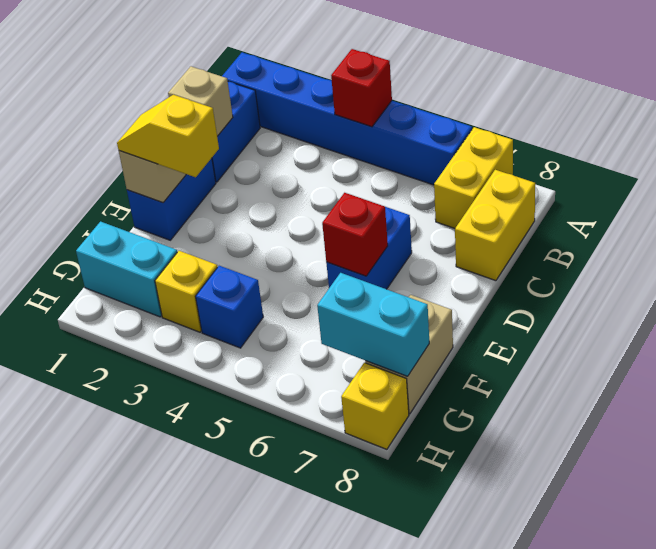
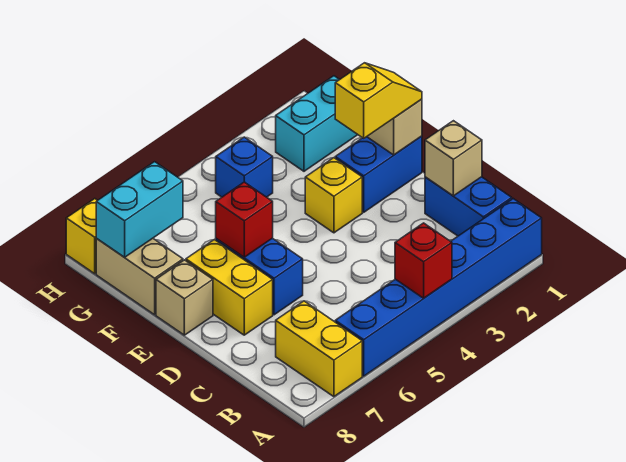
yellow 1x2 brick [455,170,535,281] -> yellow 1x2 brick moved to [186,240,273,335]
blue 1x2 brick [127,158,216,240] -> blue 1x2 brick turned to [335,136,422,212]
none -> tan 1x1 brick [156,260,213,335]
yellow 1x1 brick [155,251,217,332] -> yellow 1x1 brick moved to [305,158,362,233]

